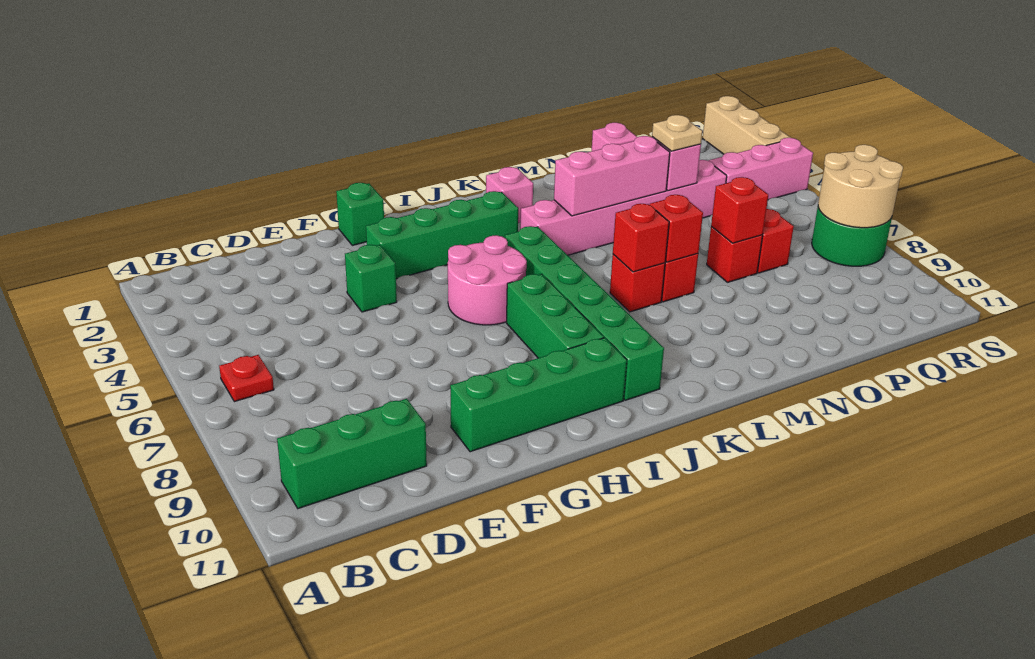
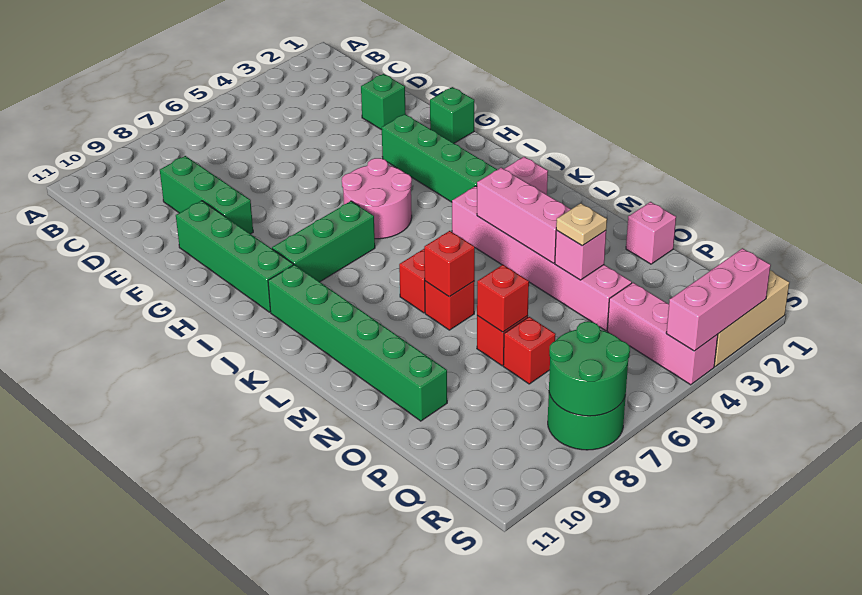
red 1x1 plate [219,355,274,402] -> none
green 1x3 brick [277,399,427,509] -> green 1x3 brick moved to [160,156,253,234]
green 1x1 brick [345,245,397,312] -> green 1x1 brick moved to [361,74,406,130]
green 1x6 brick [505,226,664,400] -> green 1x6 brick turned to [268,264,447,421]
red 1x1 brick [613,204,669,272] -> none
tan 2x2 round brick [818,145,903,228] -> green 2x2 round brick [549,322,630,416]
none -> pink 1x3 brick [666,248,771,351]

